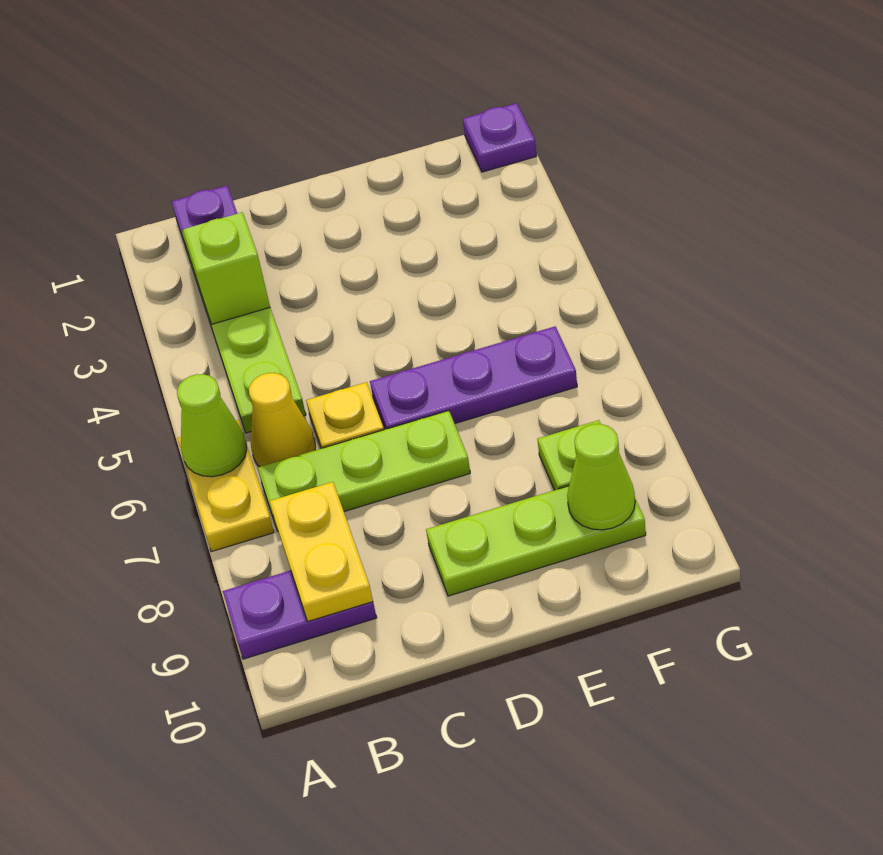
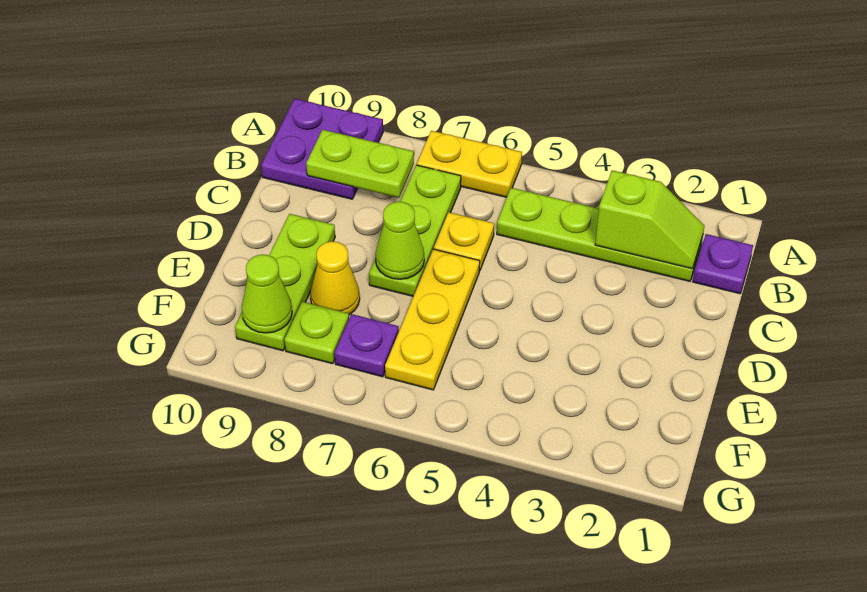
lime 1x1 cone [177,374,247,477] -> lime 1x1 cone moved to [375,202,424,279]
purple 1x2 plate [223,570,377,659] -> purple 2x2 plate [261,99,383,199]
yellow 1x1 cone [249,373,316,467] -> yellow 1x1 cone moved to [310,241,360,315]
yellow 1x2 plate [270,482,373,621] -> lime 1x2 plate [306,130,414,198]
purple 1x3 plate [370,326,577,429] -> yellow 1x3 plate [385,249,480,390]
purple 1x1 plate [463,103,537,172] -> purple 1x1 plate moved to [334,314,399,377]

